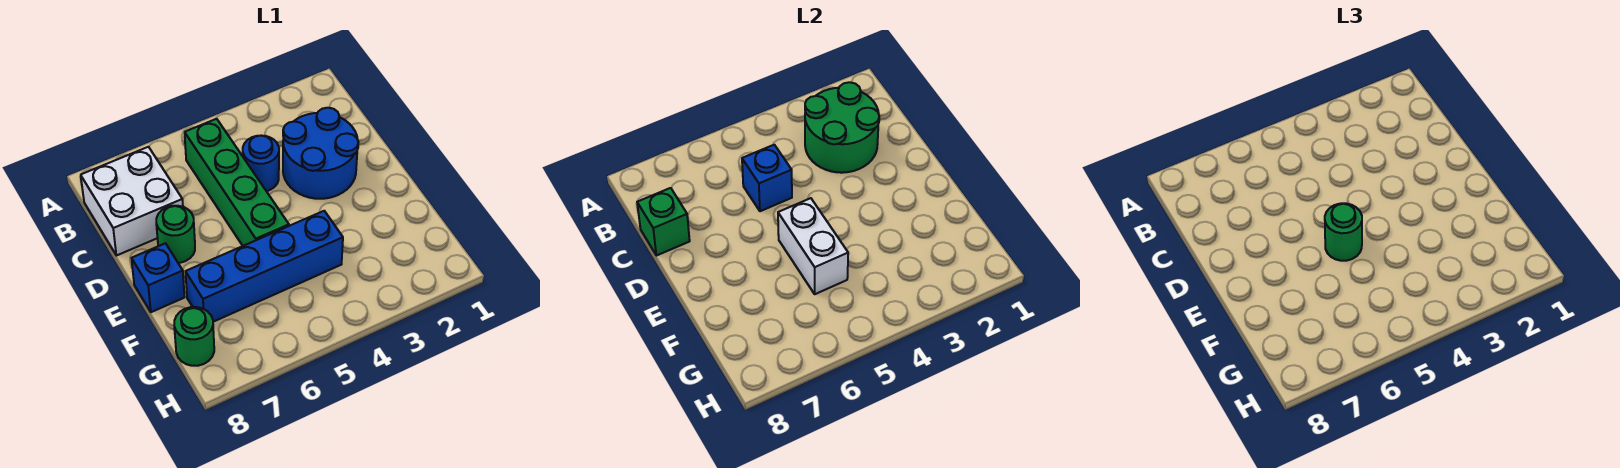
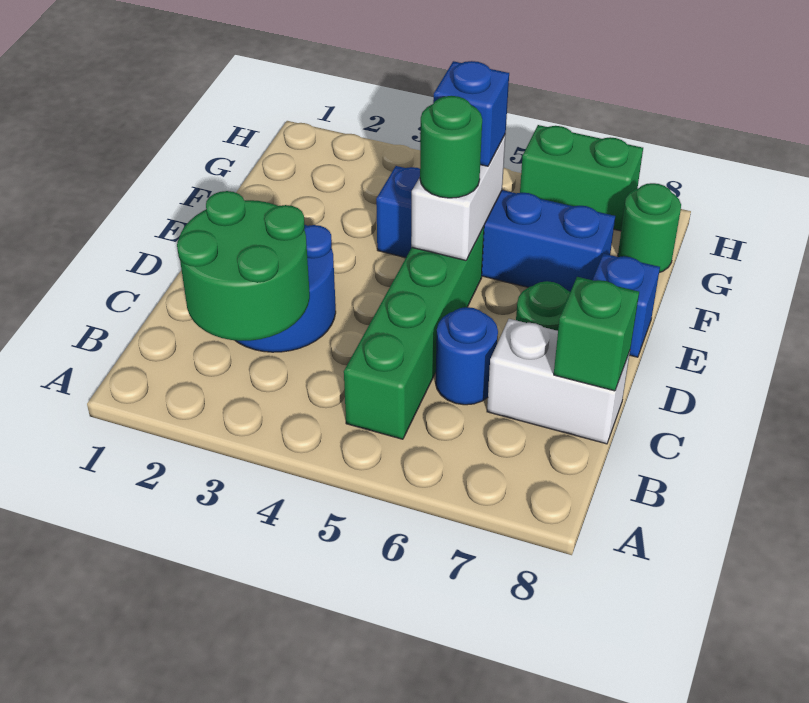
white 2x2 brick [81,147,183,256] -> white 1x2 brick [487,319,630,444]
blue 1x1 round brick [243,136,279,191] -> blue 1x1 round brick moved to [436,307,498,405]
blue 1x1 brick [742,145,792,211] -> blue 1x1 brick moved to [433,61,509,166]
none -> green 1x2 brick [520,125,643,231]

